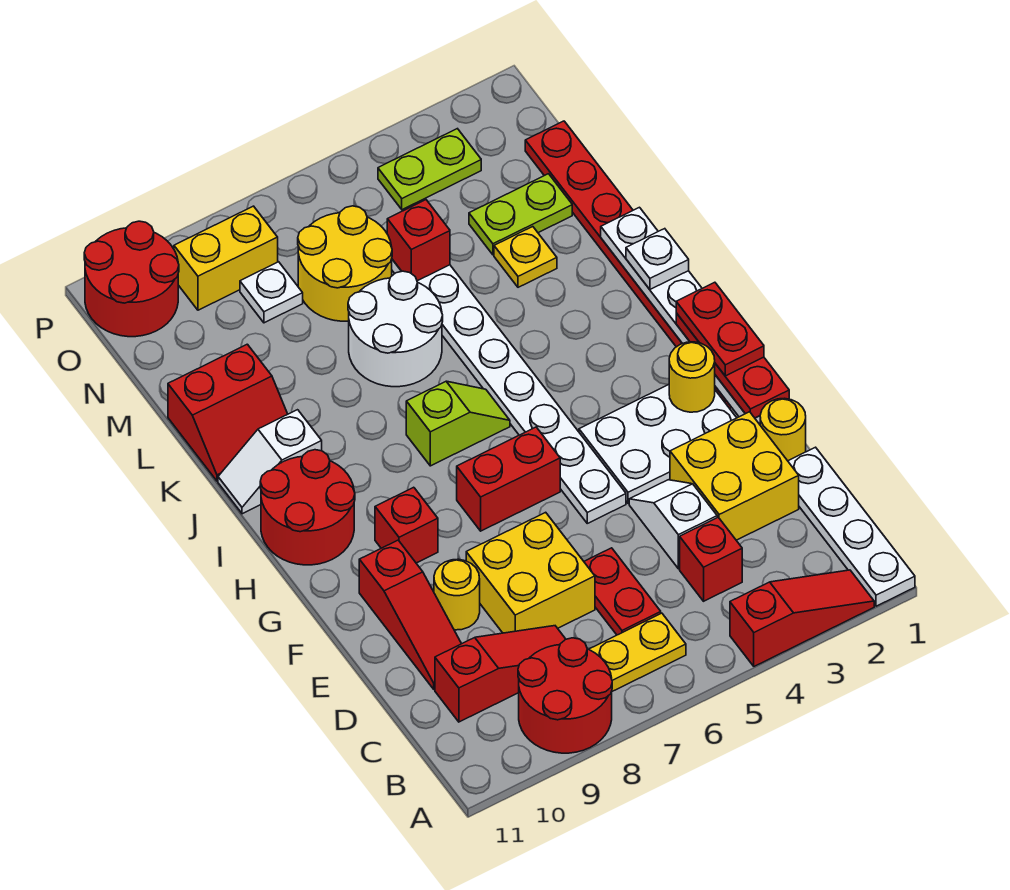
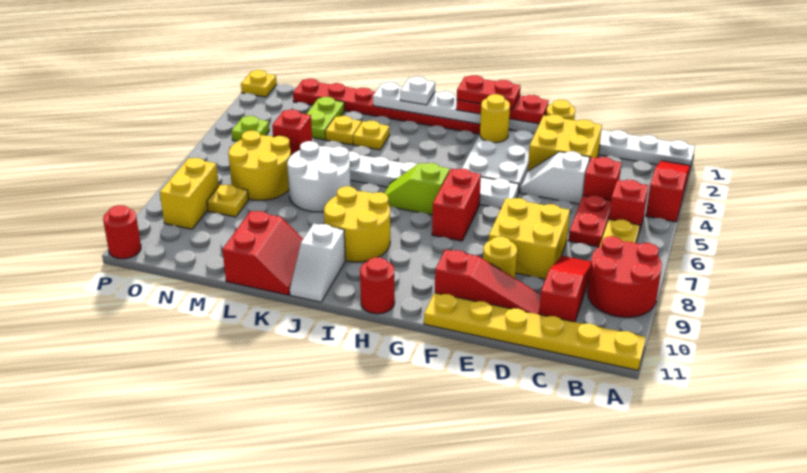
none -> yellow 1x6 plate [424,293,646,370]
red 1x2 plate [584,548,661,635] -> red 1x2 plate turned to [569,195,611,247]
red 1x1 brick [375,487,438,563] -> red 1x1 brick moved to [609,180,648,232]
red 2x2 round brick [260,450,355,565] -> red 1x1 round brick [360,257,395,314]
lime 1x2 slope [406,381,510,466] -> lime 1x2 slope turned to [385,163,450,215]
none -> yellow 2x2 round brick [324,186,390,262]
none -> yellow 1x1 plate [353,121,389,150]
white 1x1 plate [240,262,303,323] -> yellow 1x1 plate [207,185,248,217]
lime 1x2 plate [378,129,481,210] -> lime 1x1 plate [231,116,269,141]
red 2x2 round brick [84,221,179,337] -> red 1x1 round brick [103,205,141,259]
none -> yellow 1x1 plate [241,70,277,97]

